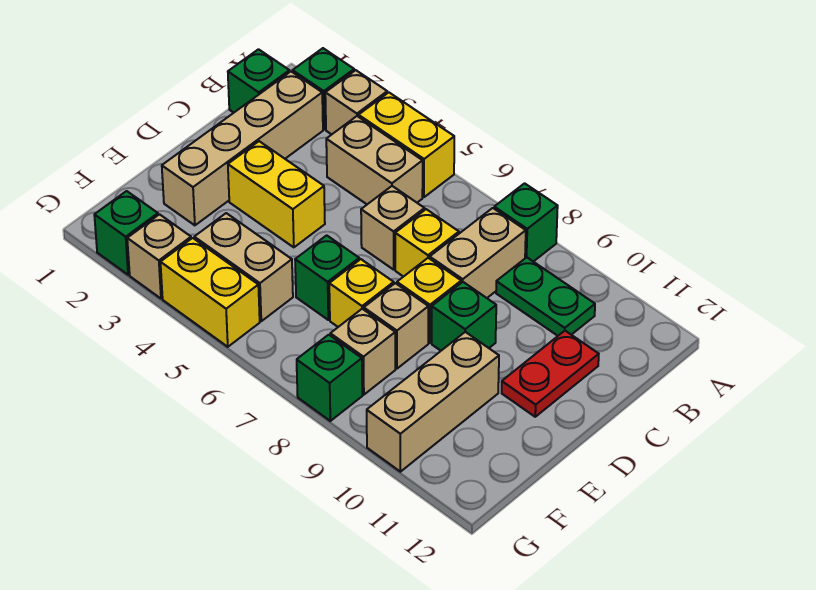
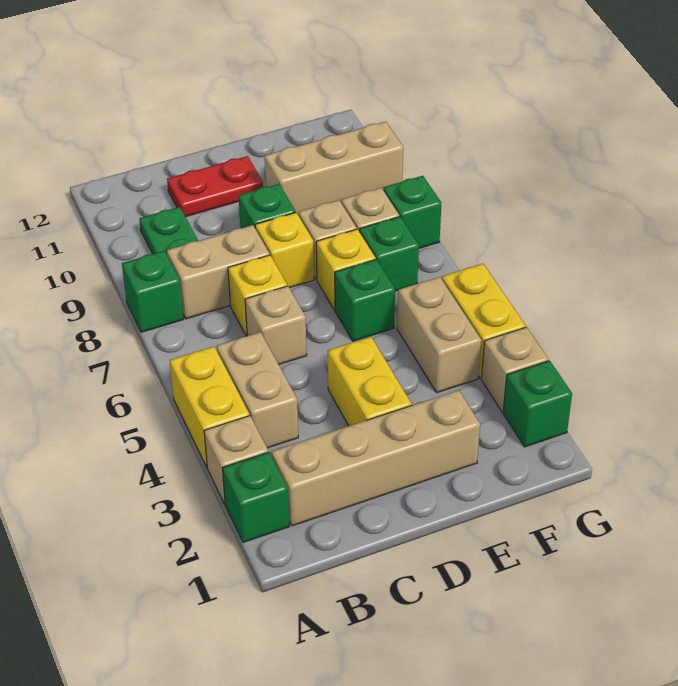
green 1x1 brick [228,49,289,113] -> green 1x1 brick moved to [360,217,419,291]

